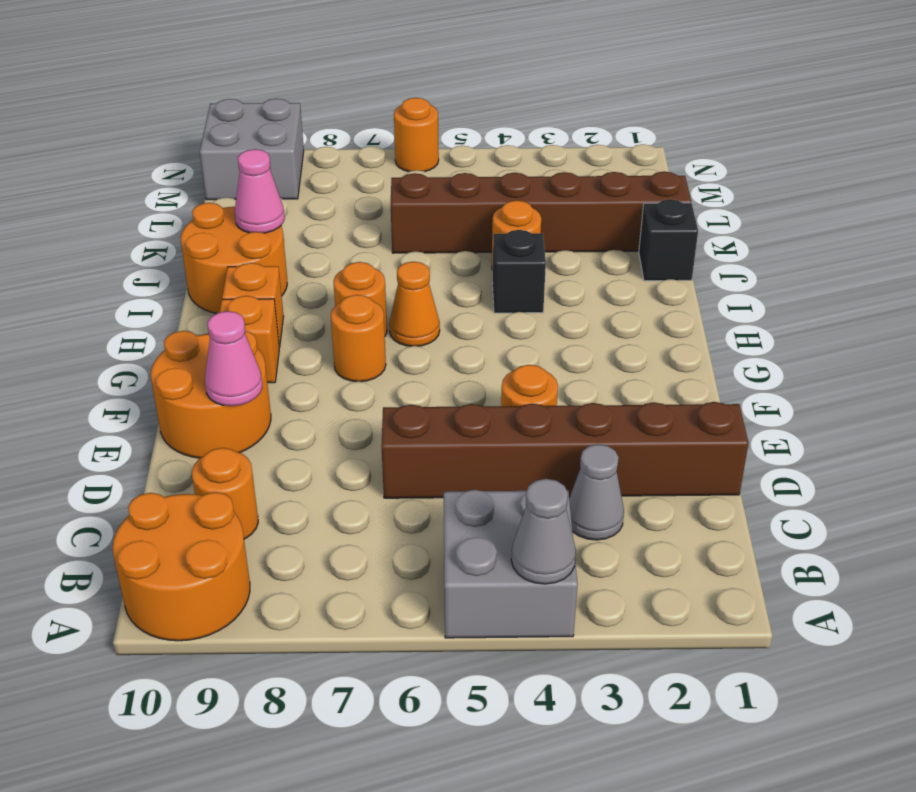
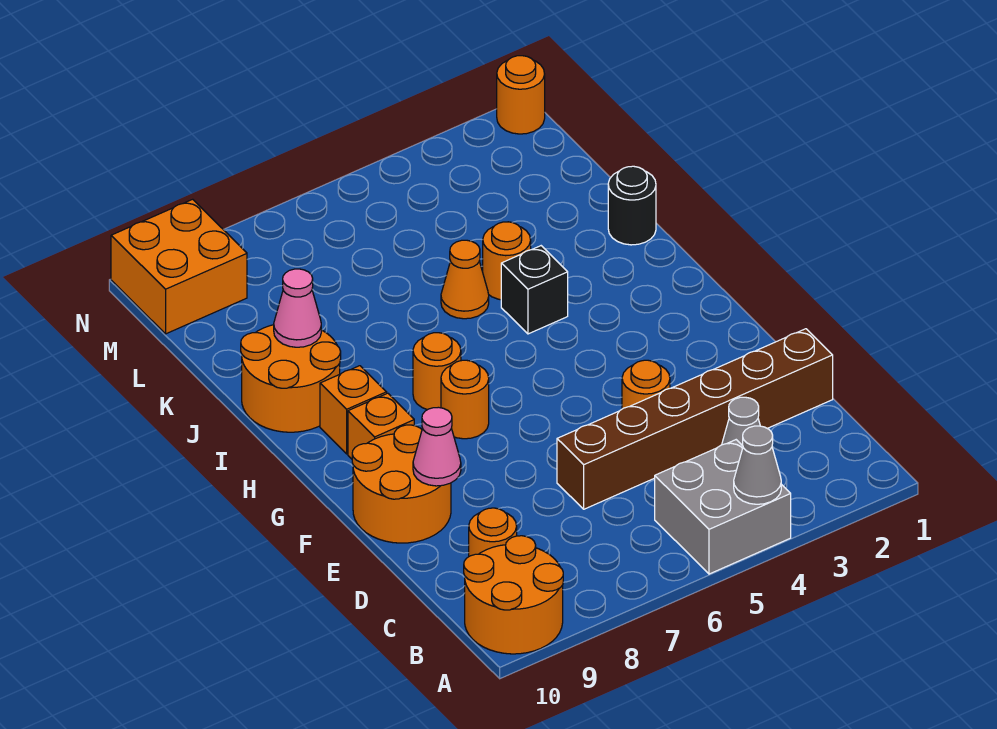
orange 1x1 cone [389,262,440,346] -> orange 1x1 cone moved to [441,240,489,319]
black 1x1 brick [639,199,698,281] -> black 1x1 round brick [608,166,656,245]
brown 1x6 brick [391,172,691,253] -> none
grey 2x2 brick [200,99,304,200] -> orange 2x2 brick [111,199,247,334]
orange 1x1 round brick [394,98,439,172] -> orange 1x1 round brick moved to [497,56,545,134]

